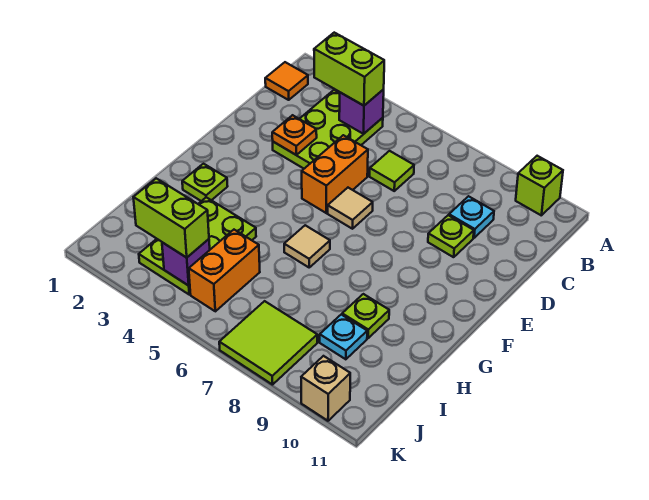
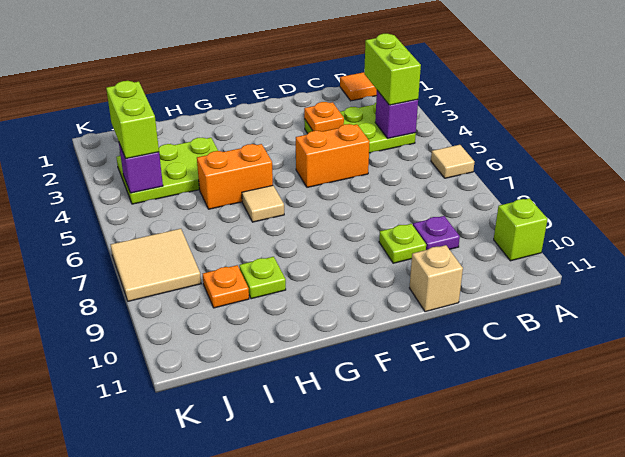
lime 1x1 tile [370,151,414,191] -> none
cyan 1x1 plate [449,196,494,238] -> purple 1x1 plate [413,216,460,250]
tan 1x1 tile [328,188,373,229] -> tan 1x1 tile moved to [431,145,474,178]
lime 1x1 plate [182,164,228,201] -> none
orange 1x2 brick [189,230,260,311] -> orange 1x2 brick moved to [197,144,273,209]
cyan 1x1 plate [320,315,367,359] -> orange 1x1 plate [203,265,249,308]
lime 2x2 tile [219,301,317,385] -> tan 2x2 tile [111,229,201,301]
tan 1x1 brick [301,356,350,421] -> tan 1x1 brick moved to [409,245,463,312]

